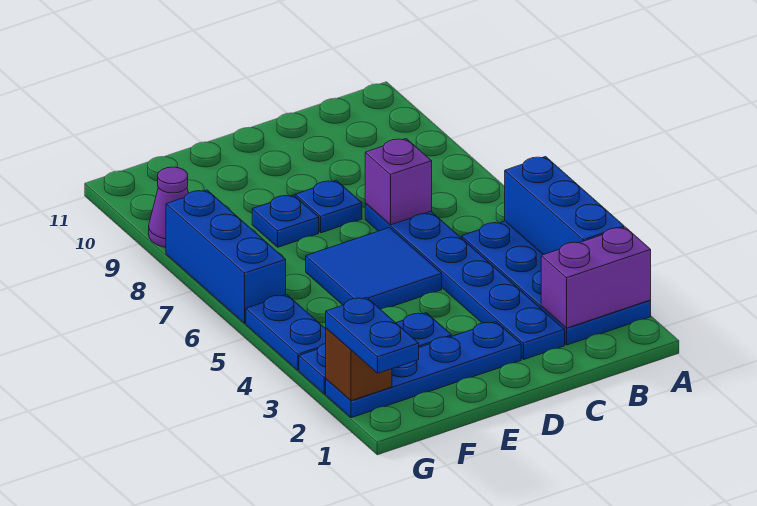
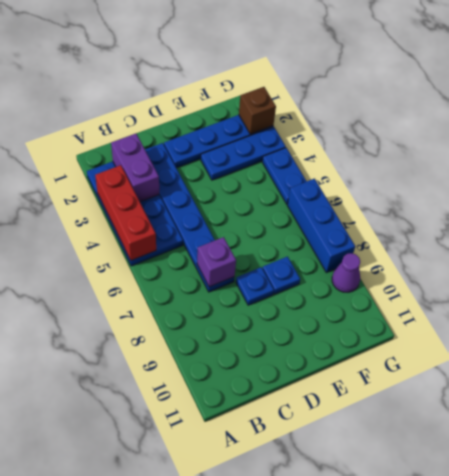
purple 1x2 brick [541,227,651,328] -> purple 1x2 brick turned to [111,134,159,202]
blue 1x3 brick [505,157,624,255] -> red 1x3 brick [95,165,156,260]
blue 2x2 tile [306,227,442,309] -> none
blue 1x2 plate [326,297,419,373] -> none

